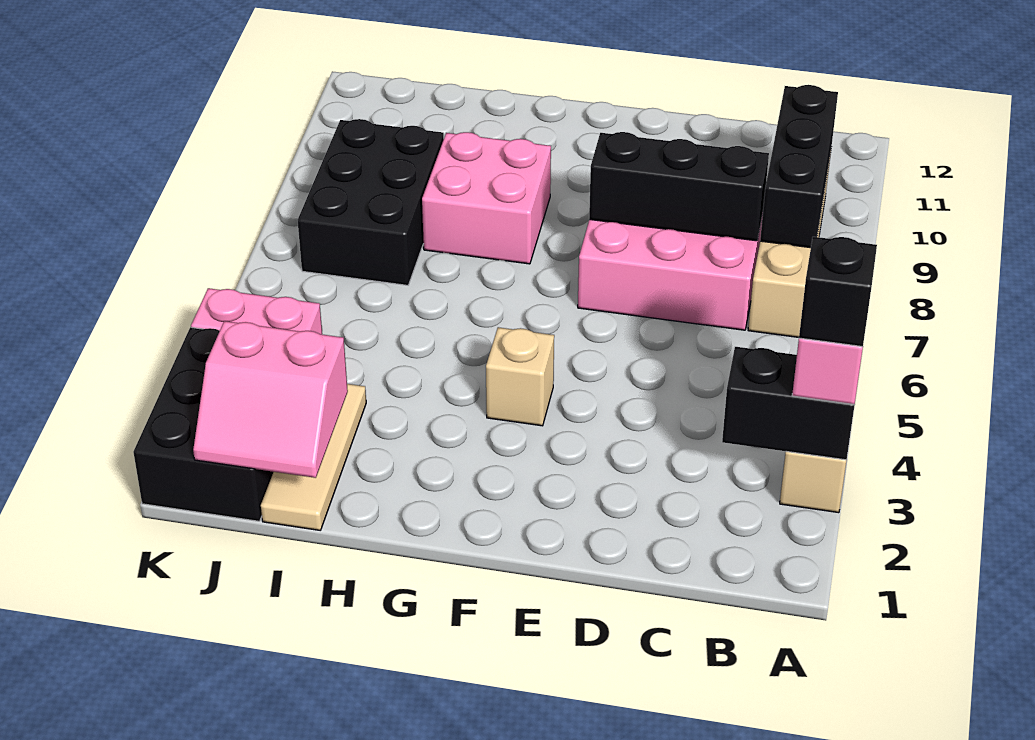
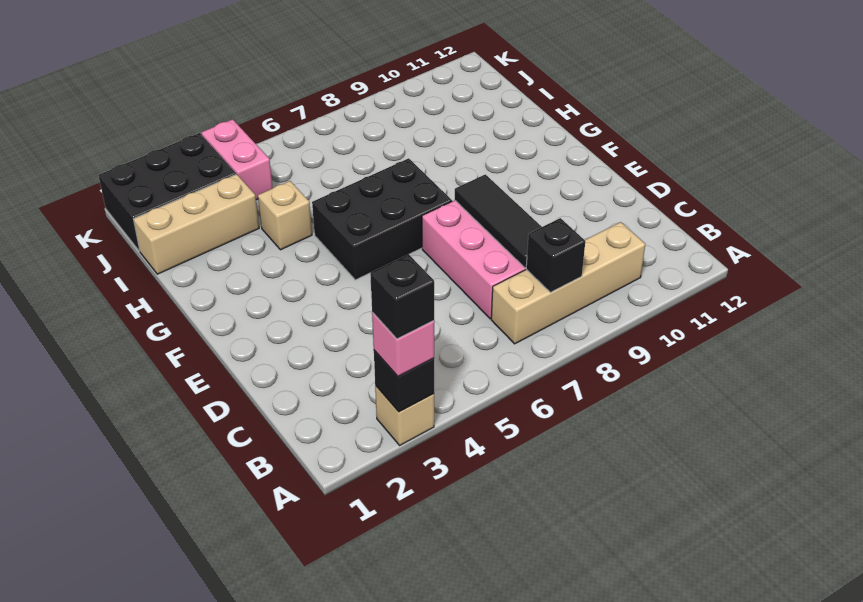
black 1x2 brick [722,347,855,460] -> black 1x1 brick [374,350,434,412]
black 1x3 brick [760,85,838,248] -> black 1x1 brick [526,218,585,292]
black 1x3 brick [589,132,769,241] -> black 1x3 tile [455,174,542,268]
tan 1x1 brick [486,327,554,426] -> tan 1x1 brick moved to [258,181,312,250]
pink 2x2 brick [422,132,551,264] -> none
tan 1x3 tile [261,384,366,530] -> tan 1x3 brick [134,174,259,274]
pink 2x2 slope [193,321,348,478] -> none
black 2x3 brick [298,119,444,285] -> black 2x3 brick moved to [312,158,452,280]

